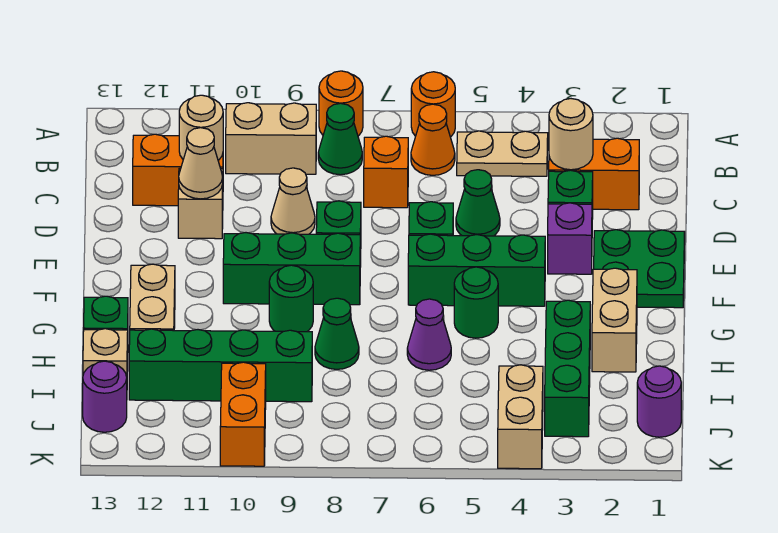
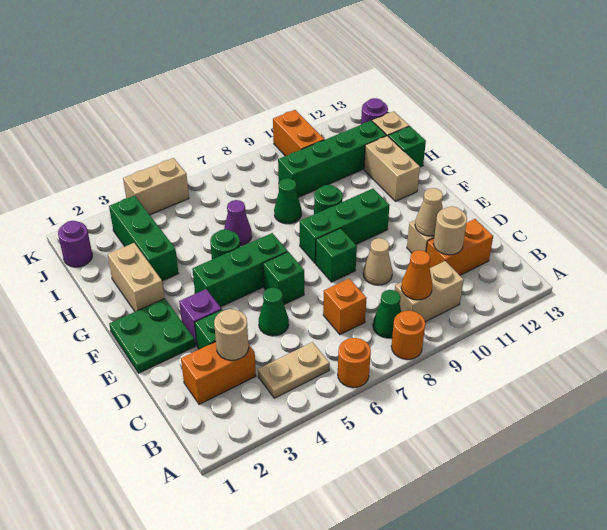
orange 1x1 cone [411,104,455,175] -> orange 1x1 cone moved to [401,250,433,300]
tan 1x2 brick [498,365,543,469] -> tan 1x2 brick turned to [123,158,189,215]

